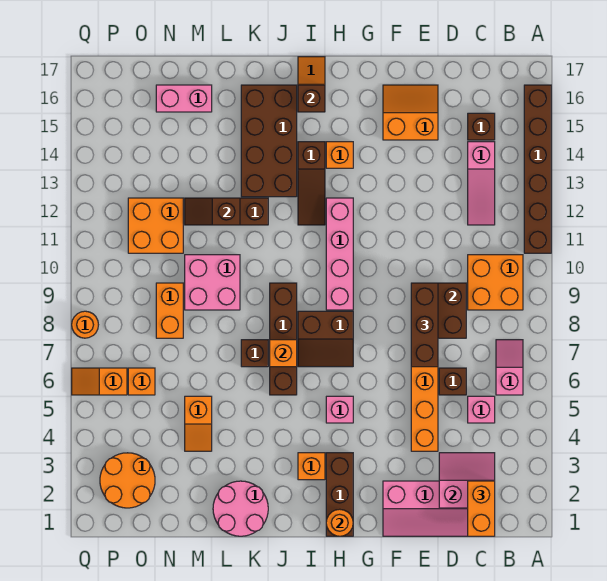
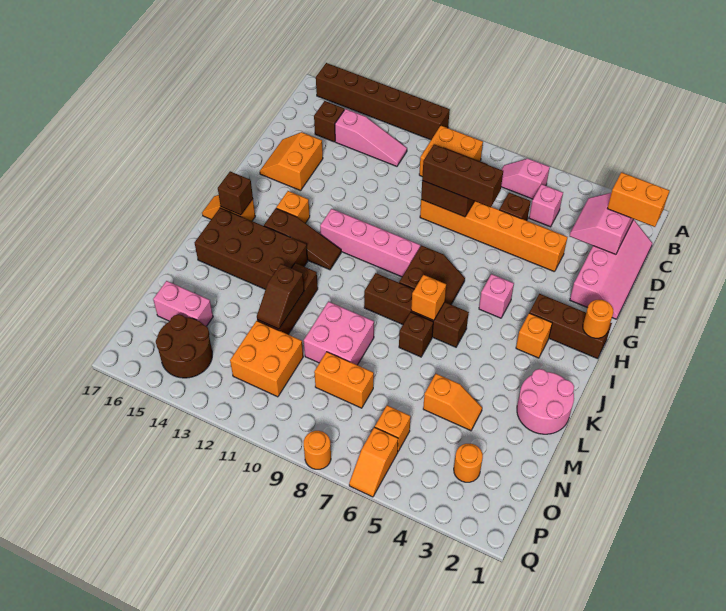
pink 1x2 brick [156,85,212,112] -> pink 1x2 brick turned to [153,281,213,326]
orange 2x2 round brick [100,453,155,508] -> orange 1x1 round brick [454,444,483,482]
none -> brown 2x2 round brick [156,314,212,378]

